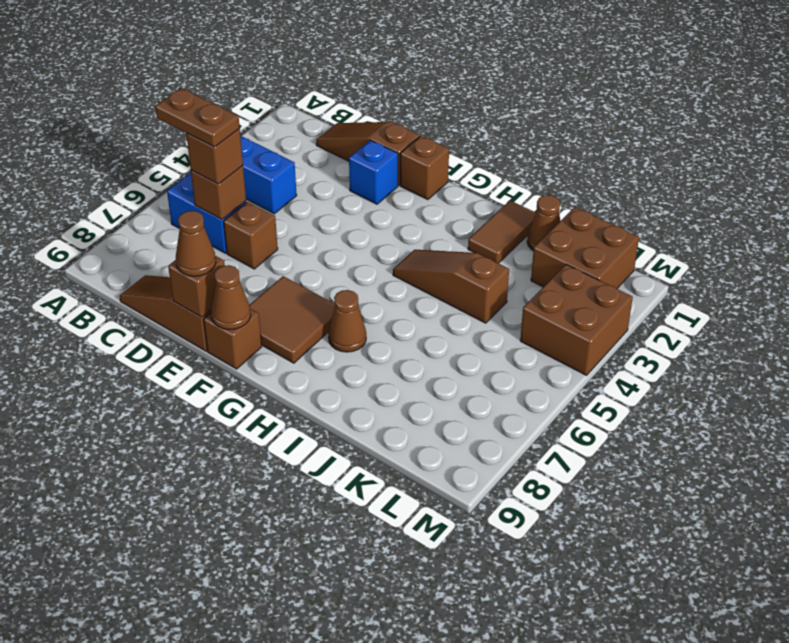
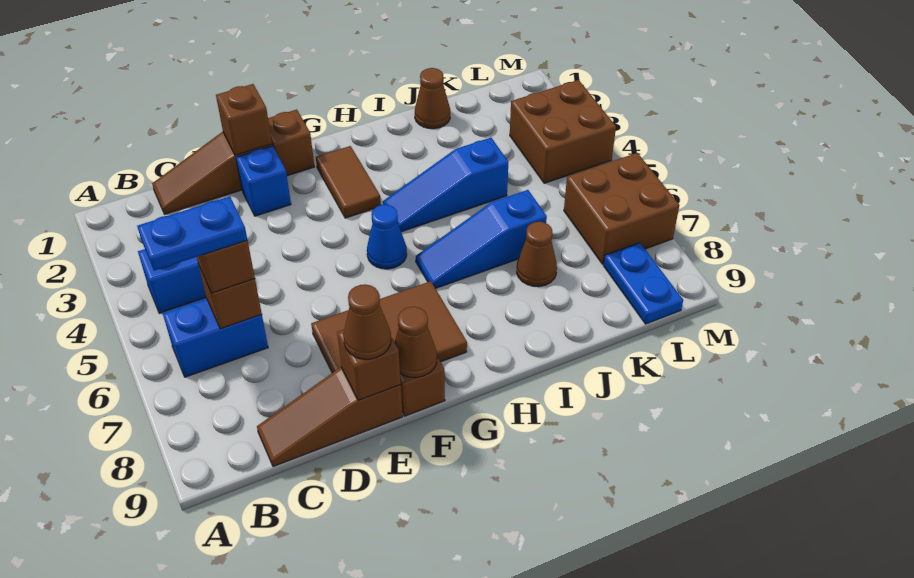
brown 1x2 plate [155,88,240,147] -> blue 1x2 plate [137,196,247,271]
brown 1x1 brick [224,202,278,269] -> brown 1x1 brick moved to [216,84,272,155]
brown 2x2 tile [250,276,335,363] -> brown 2x3 tile [311,281,467,373]
none -> blue 1x1 cone [367,205,407,269]
brown 1x3 slope [393,250,509,323] -> blue 1x3 slope [383,138,508,232]
none -> blue 1x3 slope [416,190,547,289]
brown 1x1 cone [328,290,366,352] -> brown 1x1 cone moved to [517,222,557,287]
brown 1x2 tile [468,201,536,263] -> brown 1x2 tile moved to [316,146,381,218]
brown 2x2 brick [531,207,639,289] -> brown 2x2 brick moved to [564,153,679,264]
none -> blue 1x2 plate [604,243,683,324]

